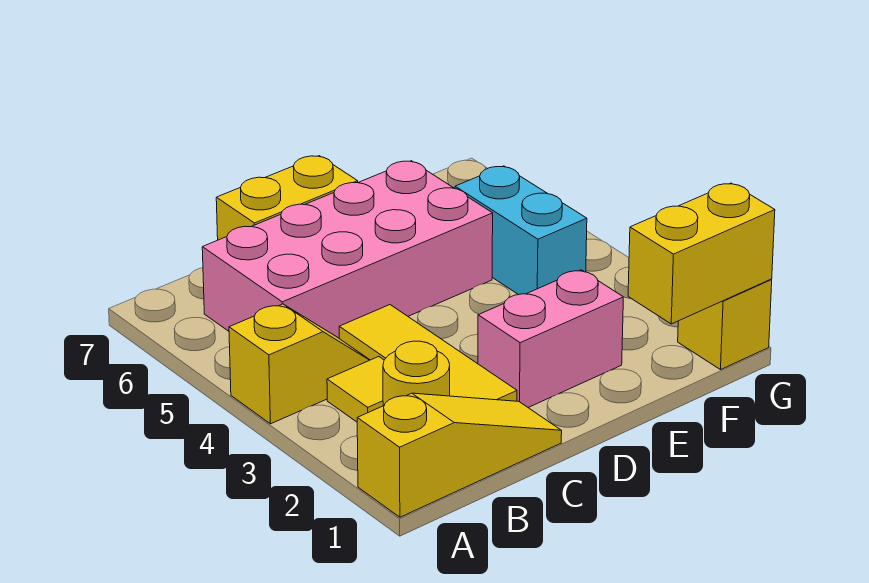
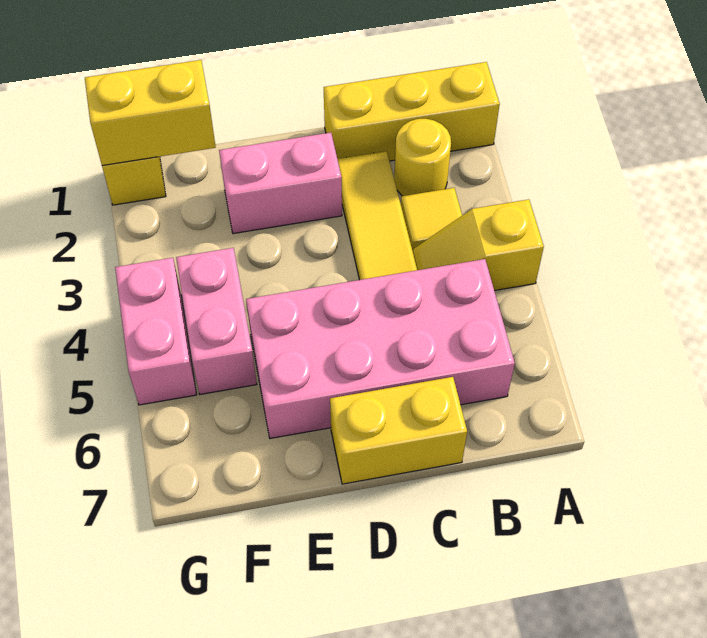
yellow 1x3 slope [357,393,562,517] -> yellow 1x3 brick [324,62,500,161]
cyan 1x2 brick [455,166,587,295] -> pink 1x2 brick [176,248,257,394]
none -> pink 1x2 brick [115,258,197,405]

